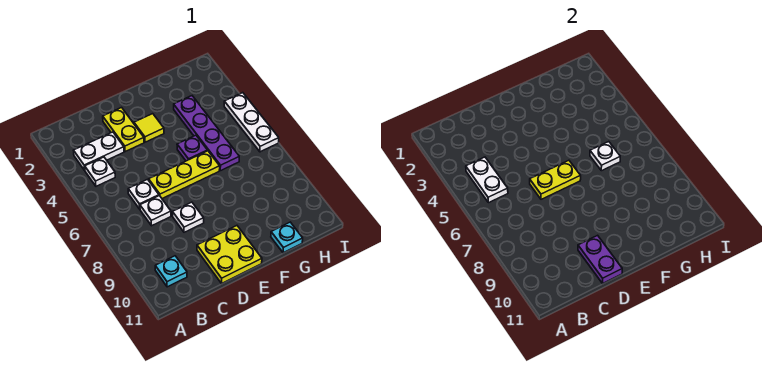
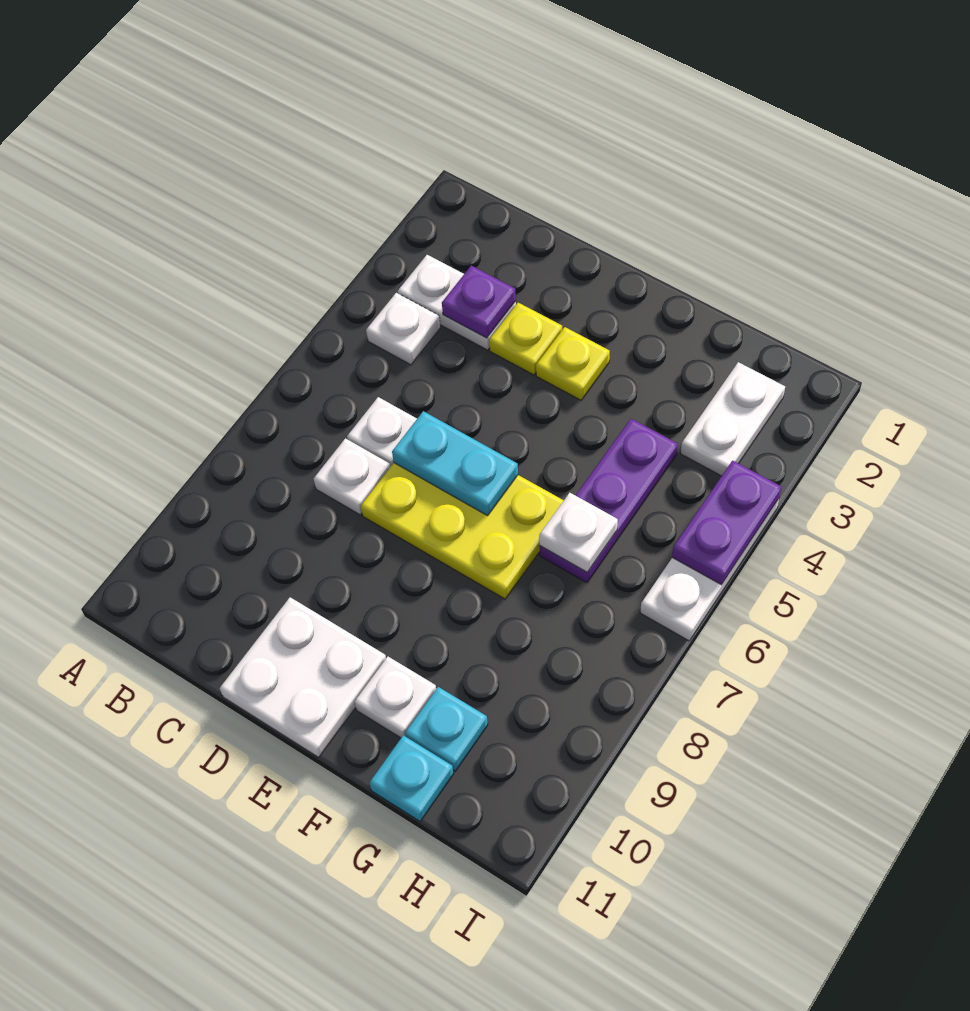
white 1x2 plate [466,157,508,203] -> white 1x2 plate moved to [681,362,785,476]
cyan 1x1 plate [155,256,187,287] -> cyan 1x1 plate moved to [405,687,488,771]
yellow 1x2 plate [103,108,144,152] -> yellow 1x1 plate [489,303,562,375]
yellow 1x3 plate [149,151,220,199] -> yellow 2x3 plate [361,463,564,599]
yellow 1x2 plate [530,160,581,199] -> cyan 1x2 plate [392,411,518,516]
white 1x1 plate [173,202,204,232] -> white 1x1 plate moved to [354,657,436,738]
yellow 2x2 plate [197,226,262,284] -> white 2x2 plate [220,597,386,757]
purple 1x2 plate [578,235,622,284] -> purple 1x2 plate moved to [672,461,782,585]
yellow 1x1 tile [134,114,164,142] -> yellow 1x1 plate [536,327,610,400]
purple 1x1 plate [177,135,207,161] -> purple 1x1 plate moved to [442,266,516,338]
purple 1x4 plate [174,96,239,171] -> purple 1x3 plate [539,419,678,583]

